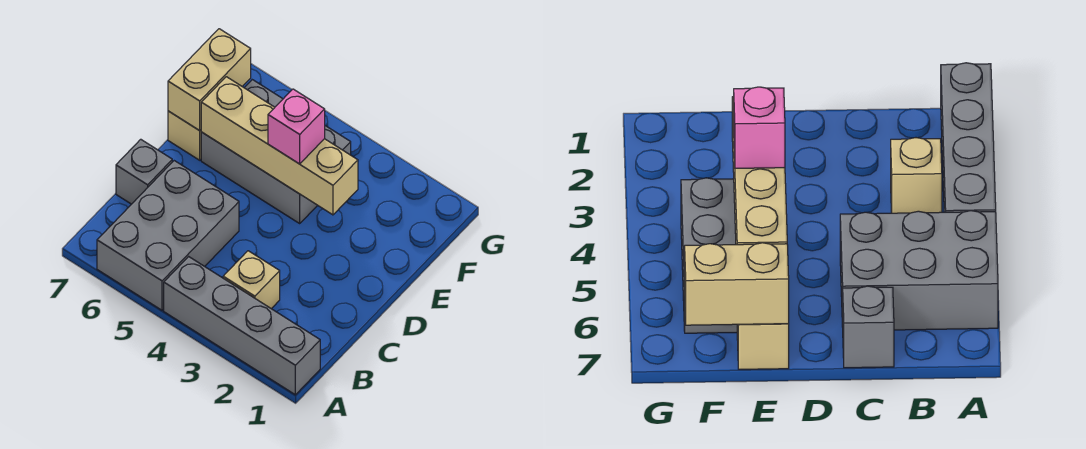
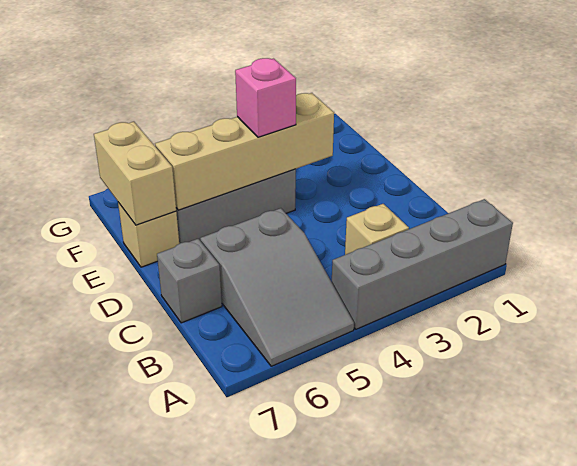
grey 2x3 brick [97,161,239,310] -> grey 2x3 slope [200,208,354,366]

